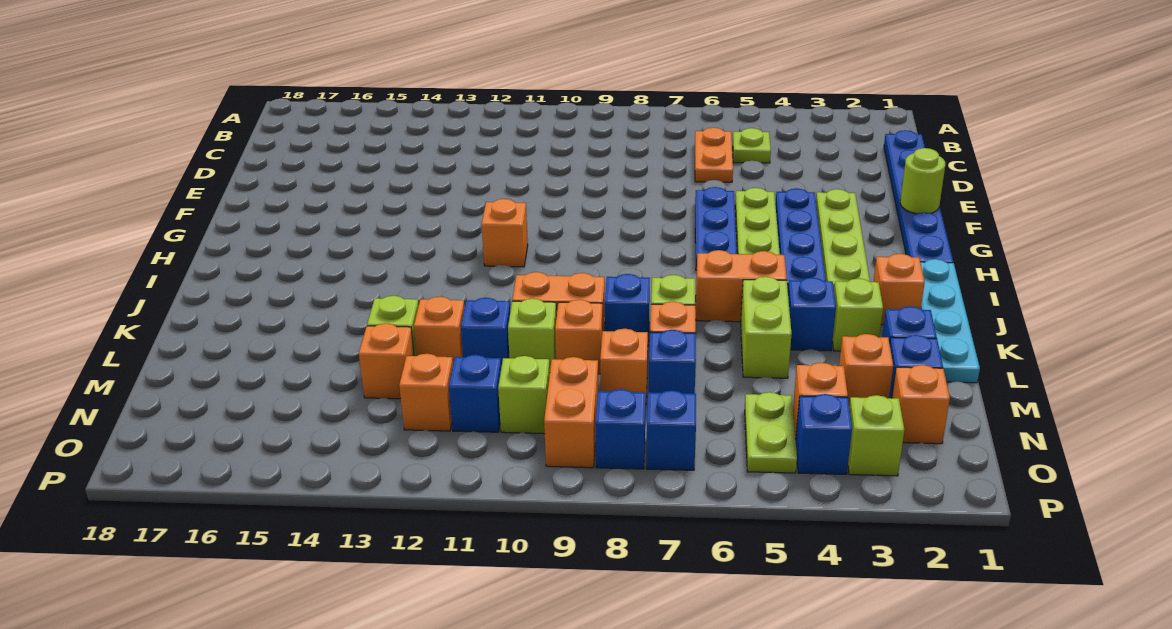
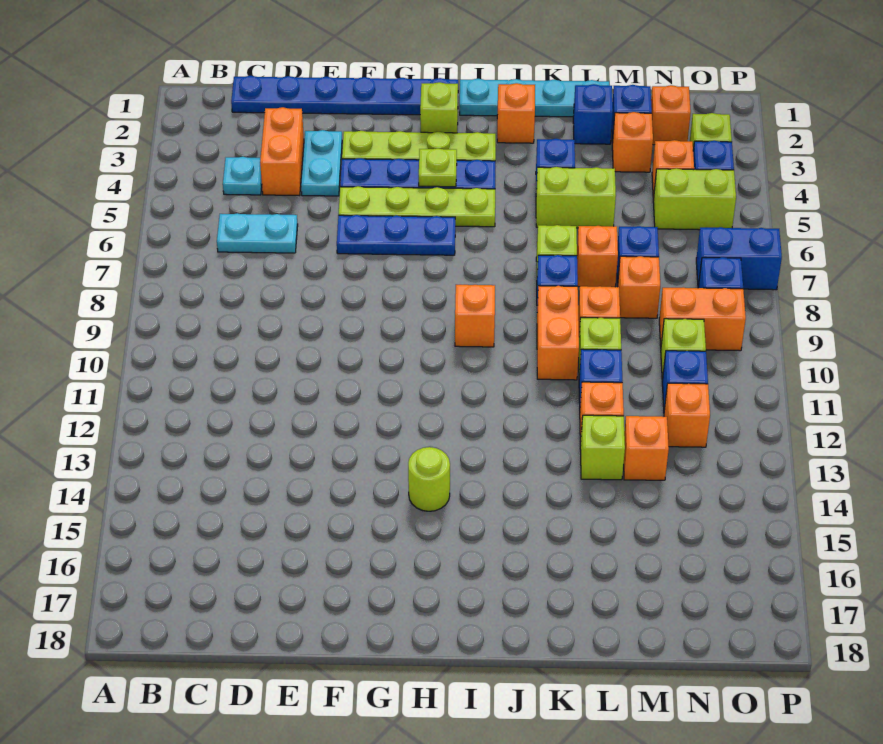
none -> cyan 1x1 plate [223,157,262,195]
lime 1x1 plate [733,128,771,163] -> lime 1x1 plate moved to [419,148,457,187]
orange 1x2 plate [695,128,733,182] -> cyan 1x2 plate [217,213,298,253]
none -> cyan 1x2 plate [301,130,342,196]
lime 1x1 round brick [900,148,945,214] -> lime 1x1 round brick moved to [408,447,450,511]
orange 1x1 brick [482,199,528,267] -> orange 1x1 brick moved to [455,285,495,347]
orange 1x2 brick [696,250,787,322] -> orange 1x2 brick moved to [260,107,304,195]
lime 1x1 brick [833,278,883,351] -> lime 1x1 brick moved to [420,82,458,133]
lime 1x2 plate [745,392,797,473] -> lime 1x2 brick [653,168,736,230]
blue 1x1 brick [646,390,696,470] -> blue 1x2 brick [696,227,782,290]

